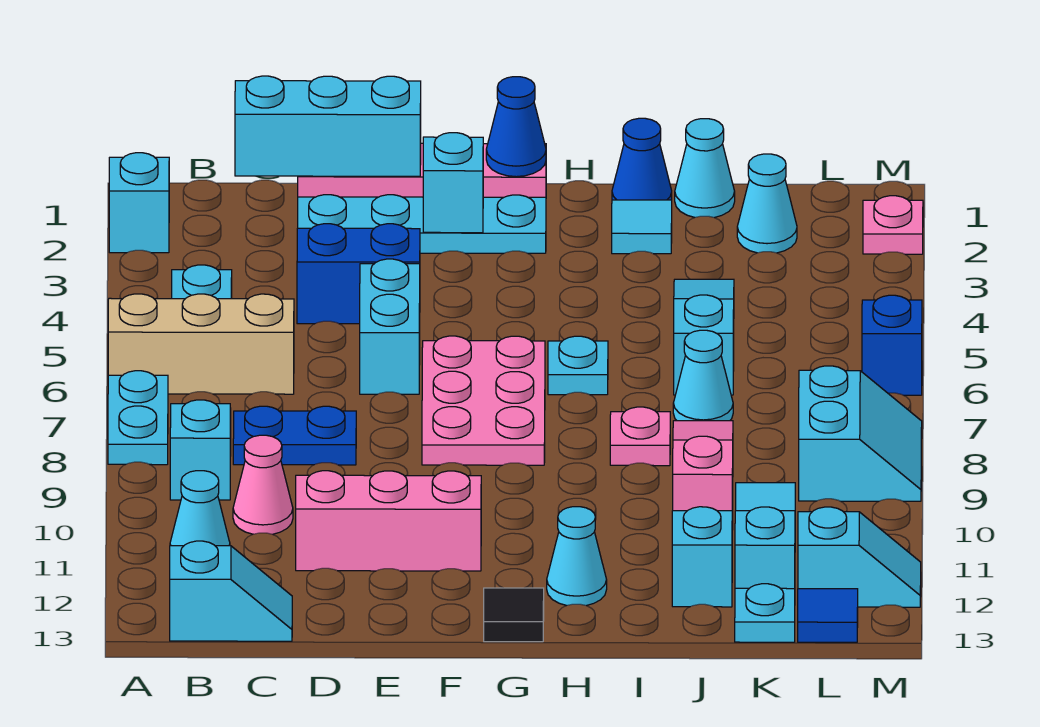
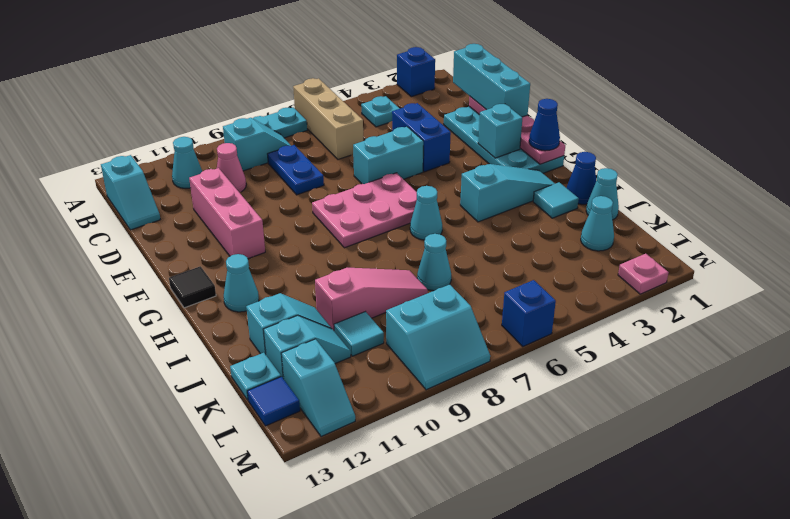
cyan 1x1 brick [109,153,169,253] -> blue 1x1 brick [397,47,435,97]
cyan 1x1 plate [548,336,608,395] -> cyan 1x1 cone [410,186,442,240]
pink 1x1 plate [610,407,670,466] -> none
cyan 1x3 slope [674,279,734,395] -> cyan 1x3 slope moved to [460,164,555,222]

